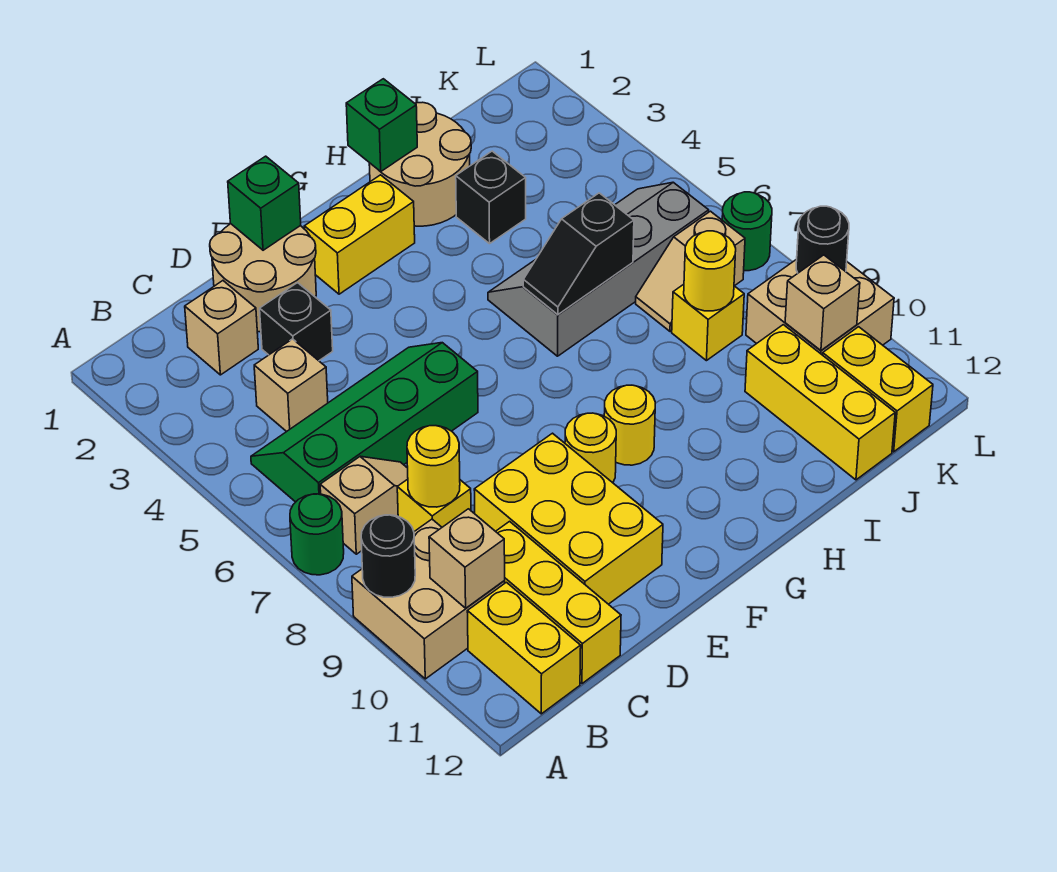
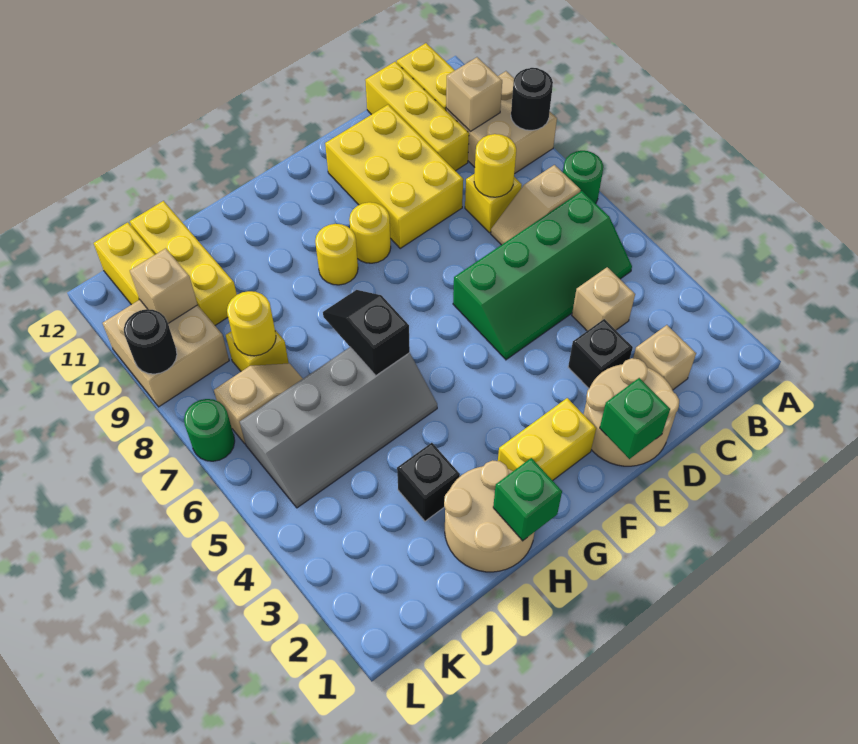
black 1x2 slope [523,193,634,315] -> black 1x2 slope turned to [323,290,410,376]

